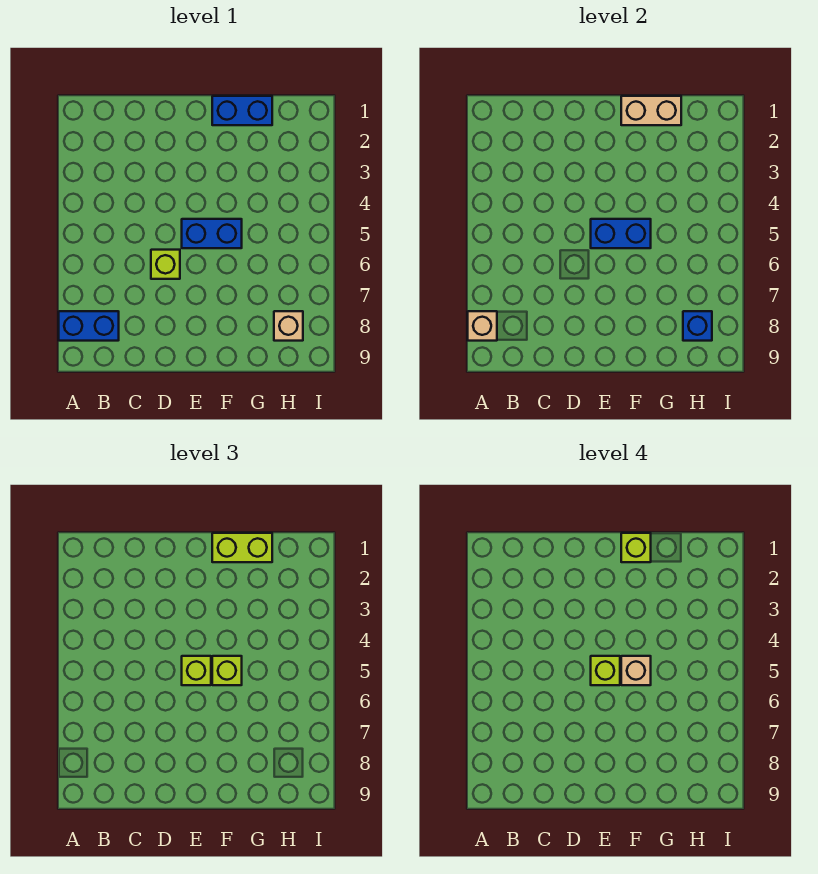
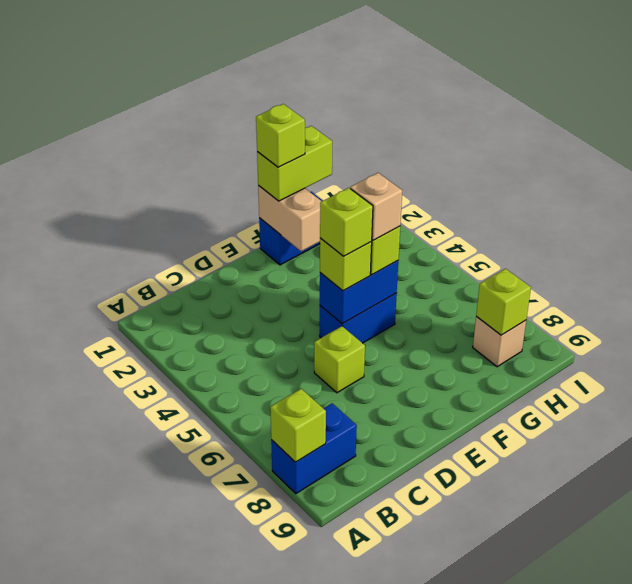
tan 1x1 brick [468,311,497,341] -> lime 1x1 brick [270,389,326,462]
tan 1x2 brick [621,96,681,125] -> tan 1x2 brick turned to [258,186,322,251]
blue 1x1 brick [683,311,712,341] -> lime 1x1 brick [476,269,531,335]

